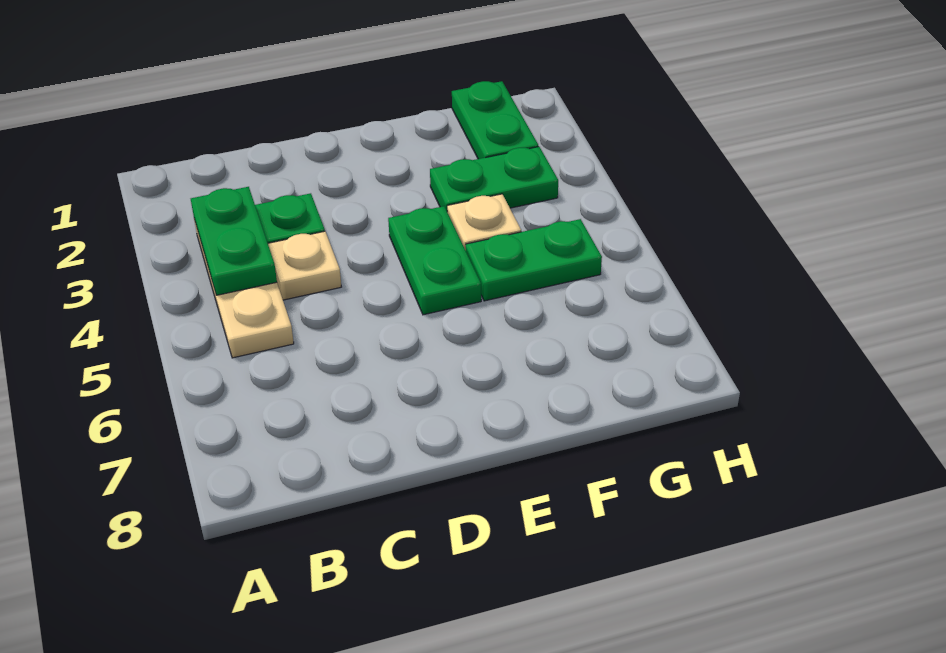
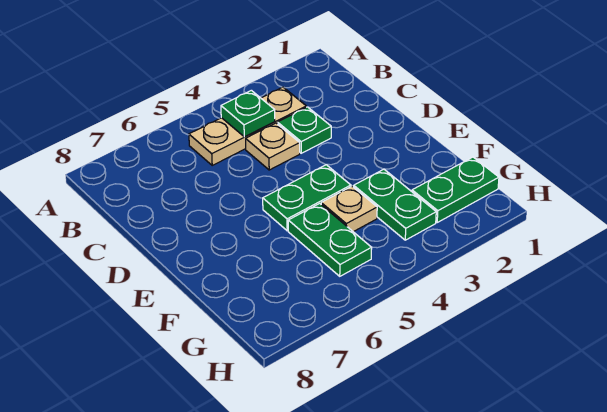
green 1x2 plate [191,187,277,295] -> green 1x1 plate [221,90,275,137]

